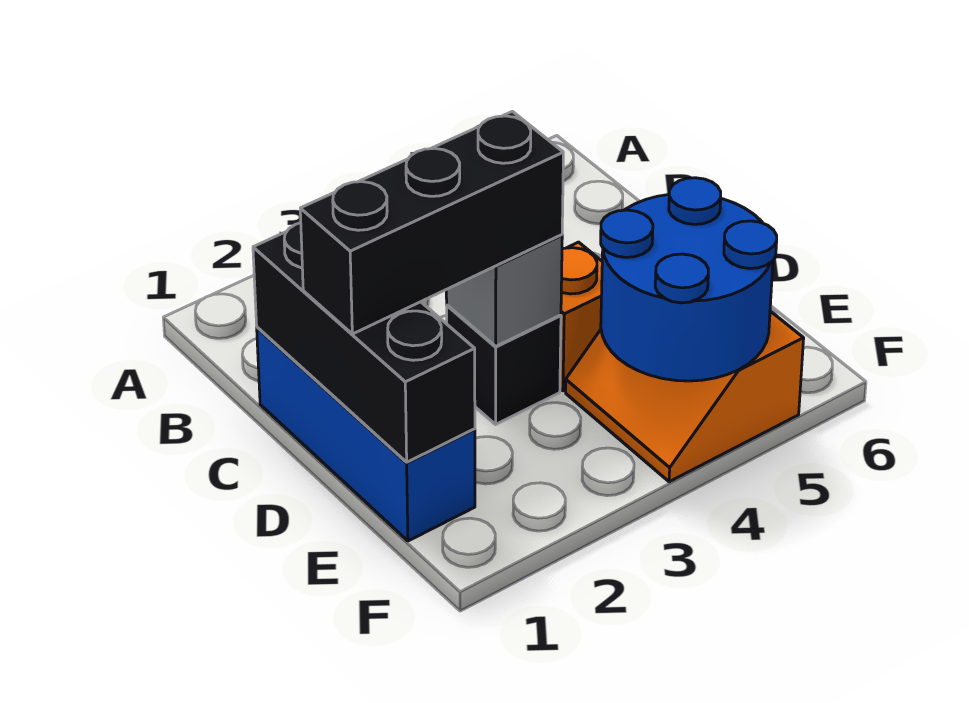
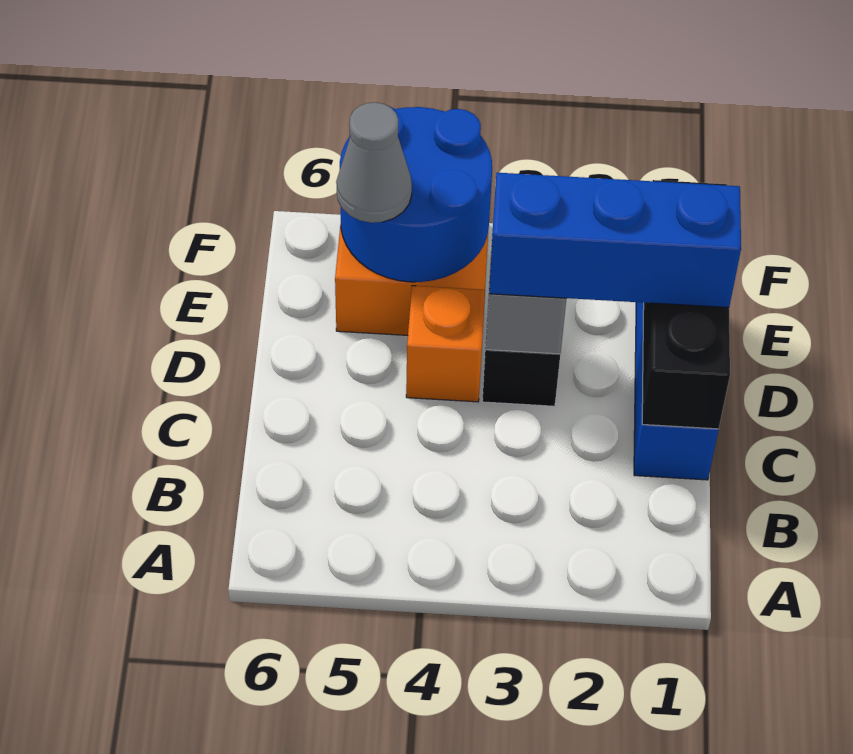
black 1x3 brick [300,111,563,334] -> blue 1x3 brick [489,173,741,307]
none -> grey 1x1 cone [336,102,412,223]

